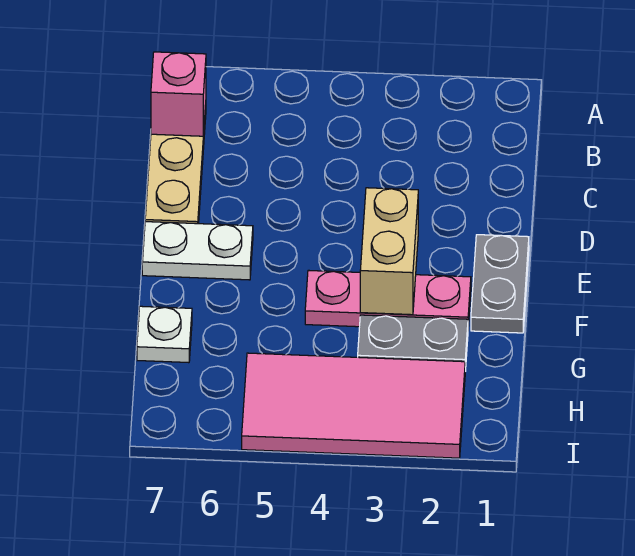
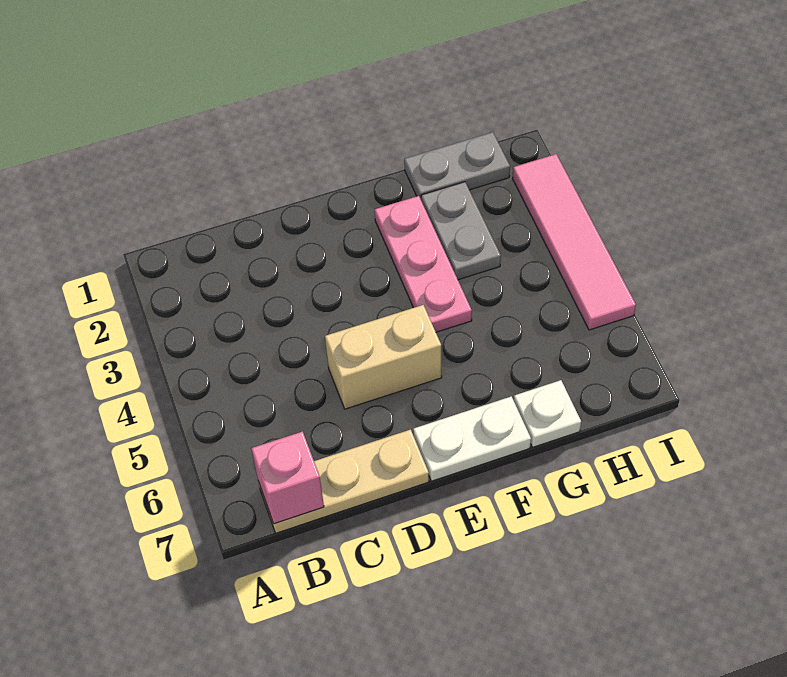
grey 1x2 plate [471,235,529,333] -> grey 1x2 plate moved to [404,132,510,199]
tan 1x2 brick [360,188,418,315] -> tan 1x2 brick moved to [325,305,442,409]
white 1x2 plate [142,222,253,280] -> white 1x2 plate turned to [413,397,531,481]
pink 2x4 tile [242,353,465,458] -> pink 1x4 tile [512,154,636,330]

